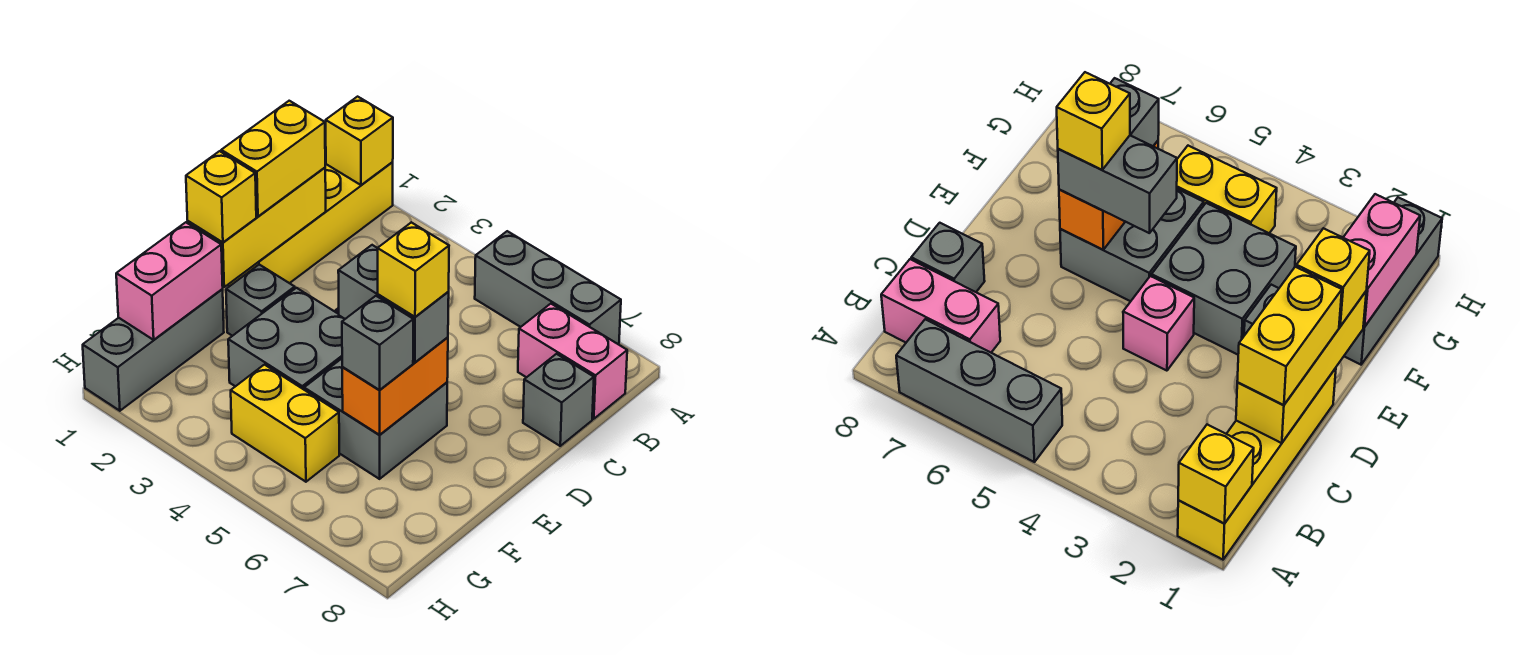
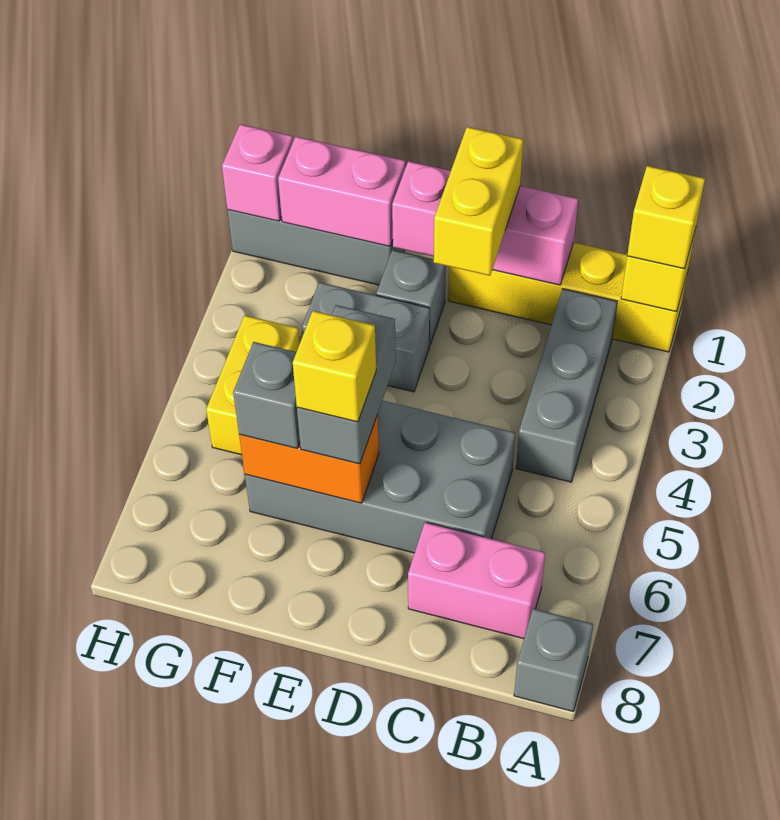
grey 1x3 brick [475,231,621,344] -> grey 1x3 brick moved to [516,289,617,482]
pink 1x2 brick [518,304,627,419] -> pink 1x2 brick turned to [408,522,545,639]
yellow 1x3 brick [188,168,326,287] -> pink 1x3 brick [392,161,578,285]
yellow 1x2 brick [221,101,325,216] -> yellow 1x2 brick turned to [434,127,523,276]
grey 1x1 brick [523,354,594,446] -> grey 1x1 brick moved to [514,609,593,711]
pink 1x1 brick [1123,276,1194,371] -> pink 1x1 brick moved to [222,124,293,221]
yellow 1x1 brick [186,151,256,242] -> yellow 1x1 brick moved to [627,166,705,269]
grey 2x2 brick [228,288,345,389] -> grey 1x2 brick [302,282,430,392]
grey 2x2 brick [304,359,447,479] -> grey 2x4 brick [245,401,515,553]

